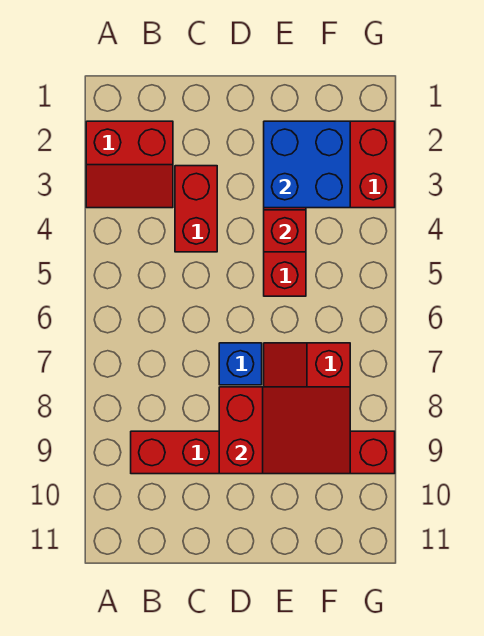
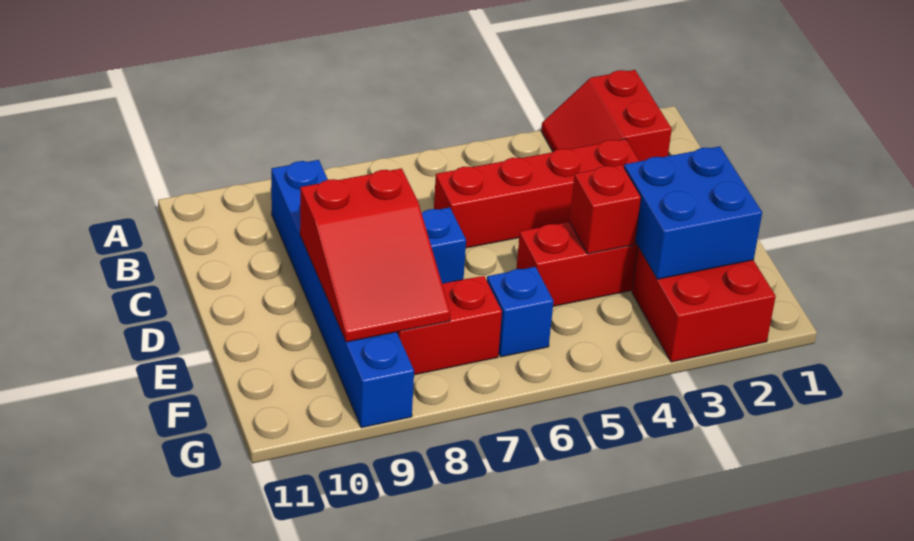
red 1x6 brick [131,431,395,474] -> blue 1x6 brick [271,160,414,428]
red 1x2 brick [175,166,217,252] -> red 1x4 brick [434,139,639,248]
none -> blue 1x1 brick [487,267,554,357]

